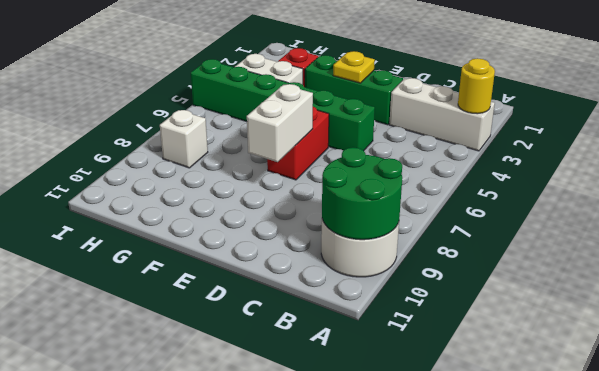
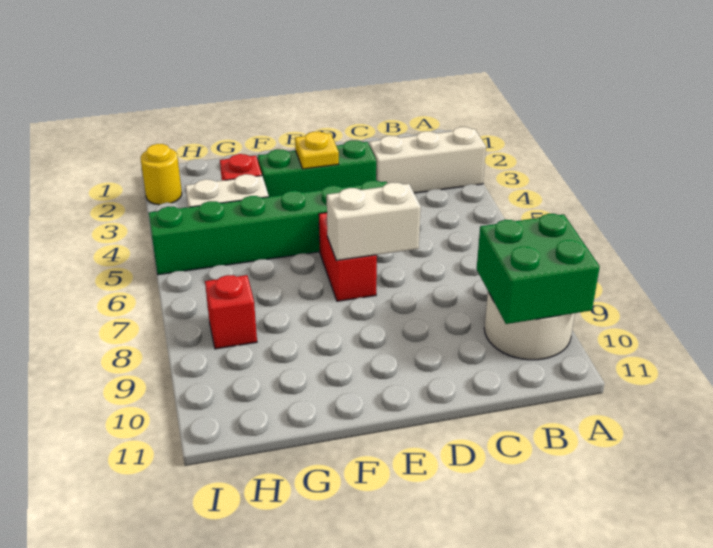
yellow 1x1 round brick [458,58,495,114] -> yellow 1x1 round brick moved to [141,144,182,205]
green 2x2 round brick [322,147,402,240] -> green 2x2 brick [477,214,600,324]
white 1x2 brick [247,84,313,162] -> white 1x2 brick turned to [327,182,421,261]
white 1x1 brick [160,110,208,168] -> red 1x1 brick [205,275,257,349]

